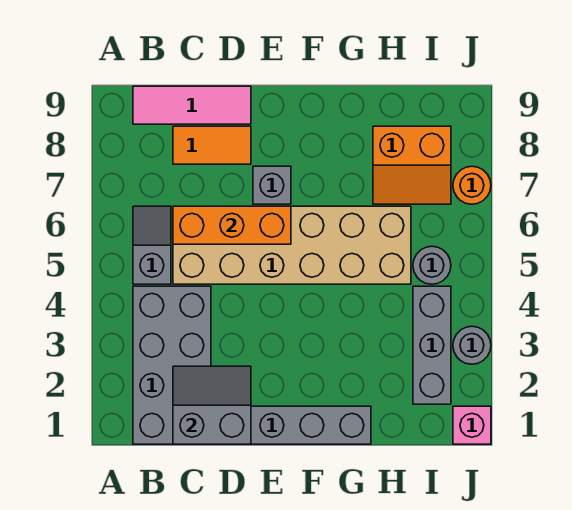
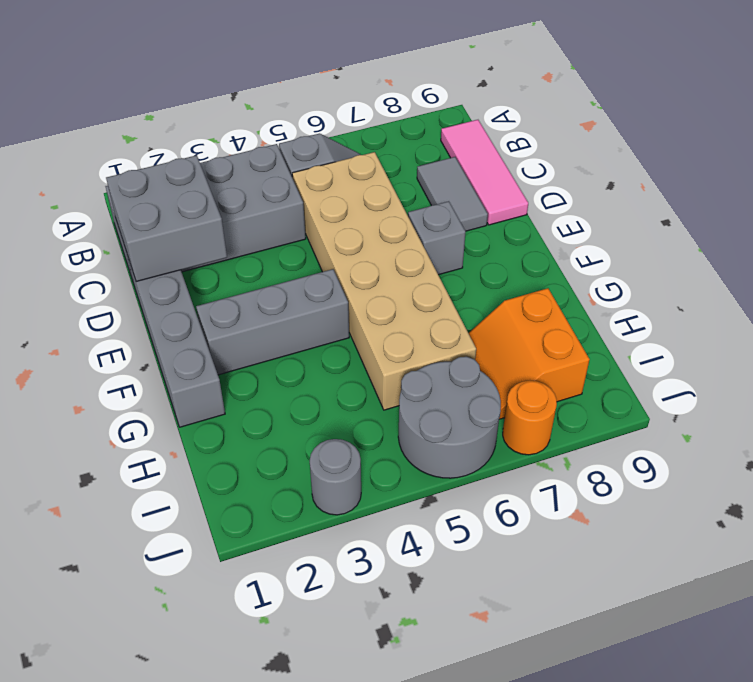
grey 2x2 slope [173,366,251,444] -> grey 2x2 brick [106,155,227,282]
orange 1x3 brick [173,206,291,244] -> none
orange 1x2 tile [173,126,251,164] -> grey 1x2 tile [417,157,488,231]
grey 1x3 brick [413,286,451,404] -> grey 1x3 brick moved to [196,269,349,375]
grey 1x1 round brick [413,246,451,284] -> grey 2x2 round brick [398,357,501,478]
pink 1x1 brick [453,406,491,444] -> none

